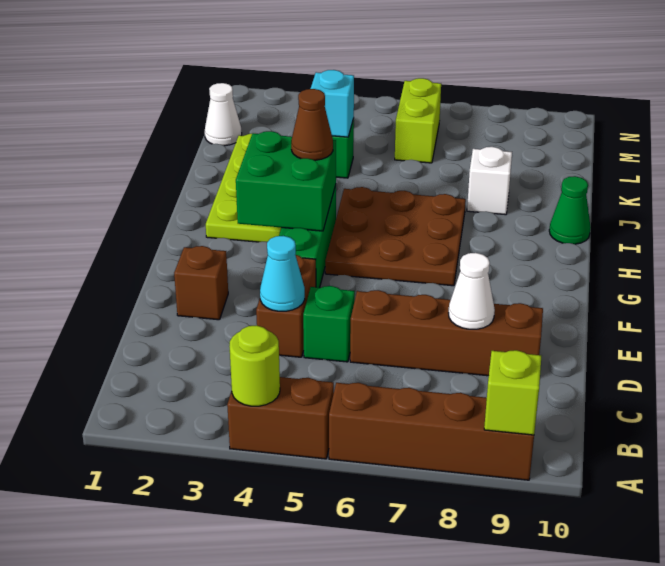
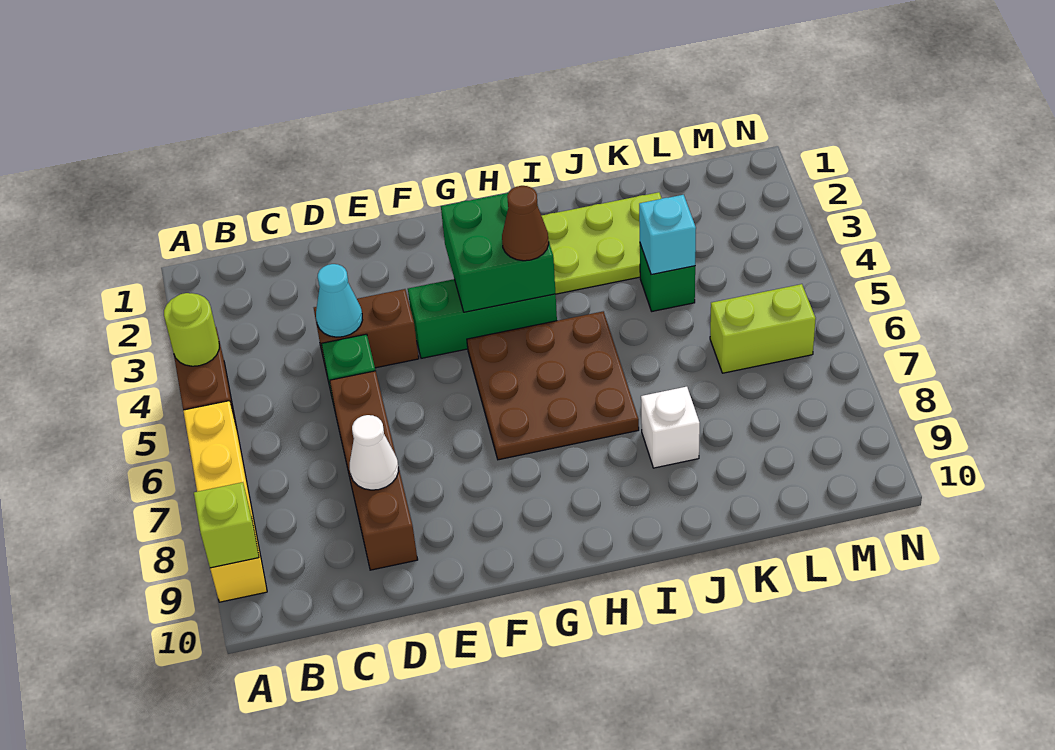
brown 1x4 brick [329,383,534,480] -> yellow 1x4 brick [183,401,267,602]
brown 1x1 brick [174,246,228,320] -> none
green 1x1 cone [549,176,591,244] -> none
white 1x1 cone [205,83,242,146] -> none

